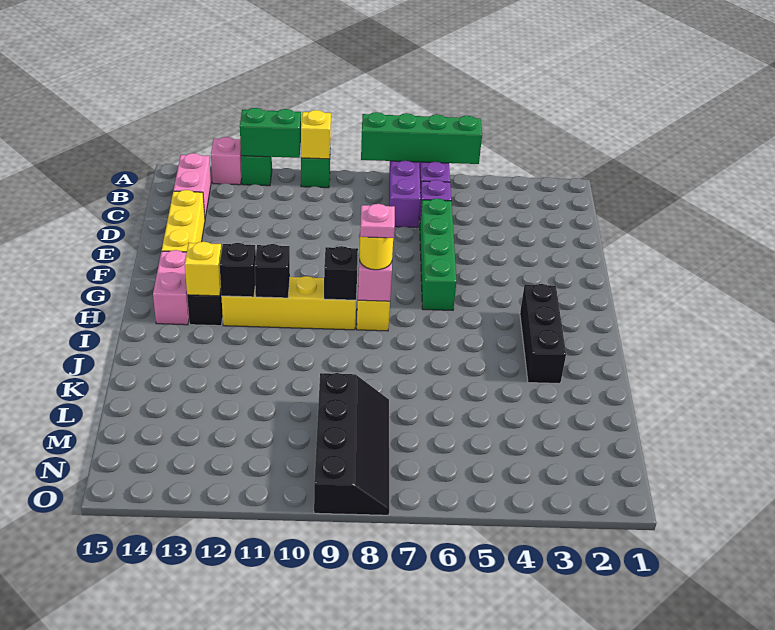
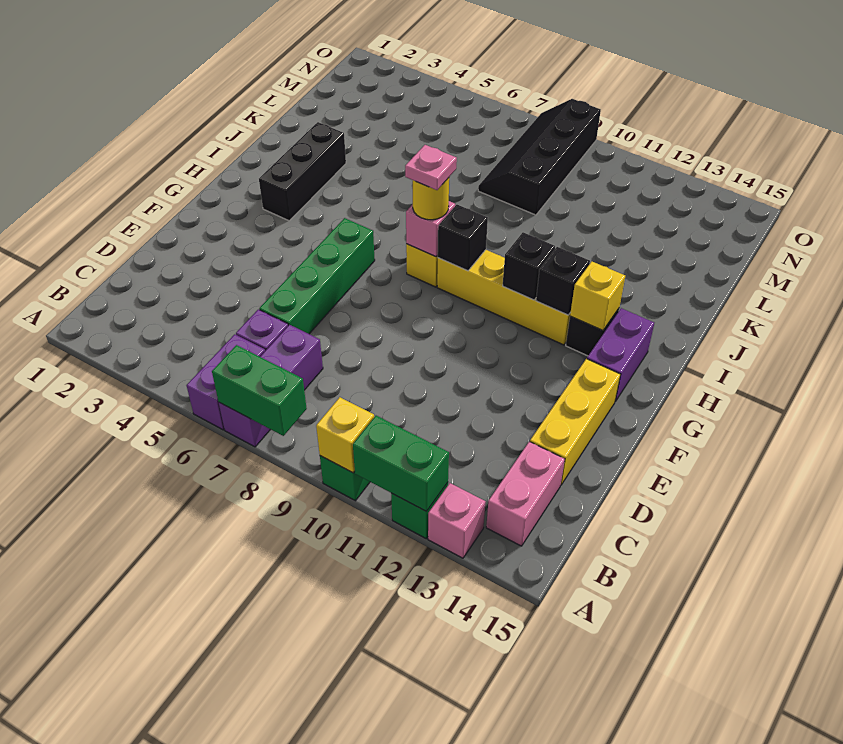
green 1x4 brick [361,112,482,164] -> green 1x2 brick [212,345,307,436]
pink 1x2 brick [153,250,189,325] -> purple 1x2 brick [587,308,654,402]

